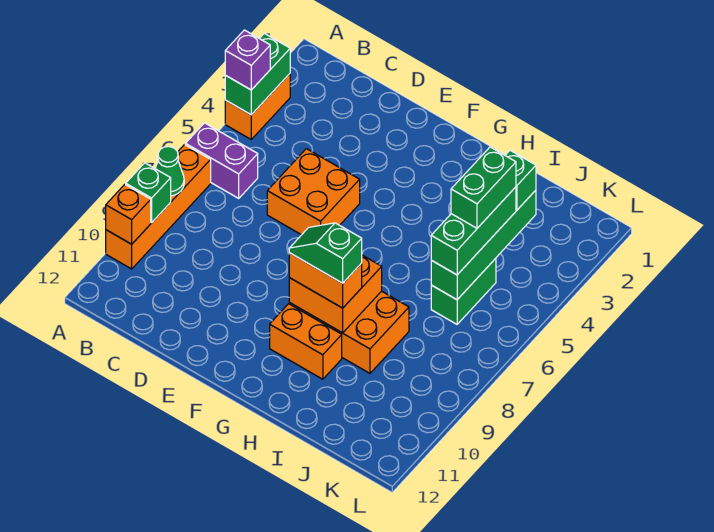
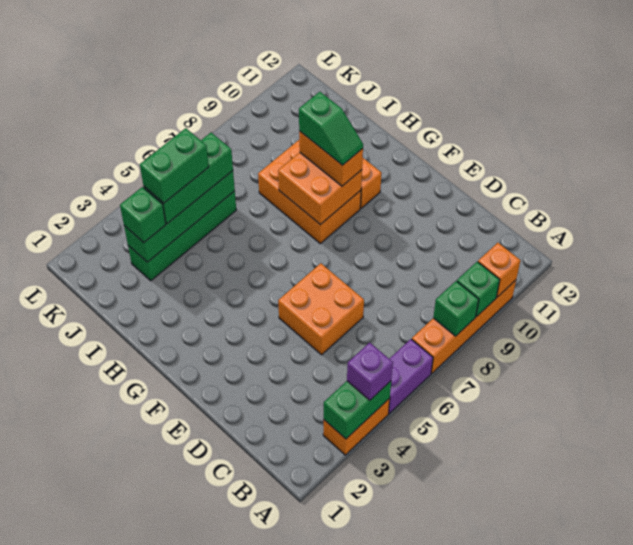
purple 1x2 brick [185,123,258,198] -> purple 1x2 brick turned to [388,339,433,414]
green 1x1 cone [155,147,184,196] -> green 1x1 brick [433,281,479,336]
green 1x2 brick [431,258,496,324] -> green 1x4 brick [128,191,236,281]

